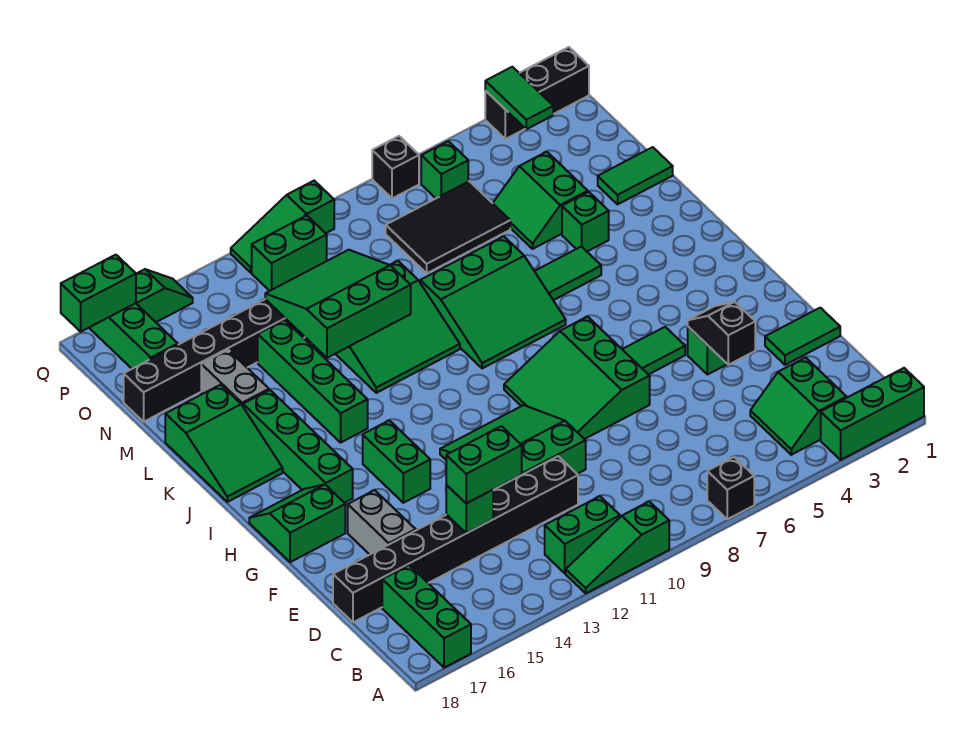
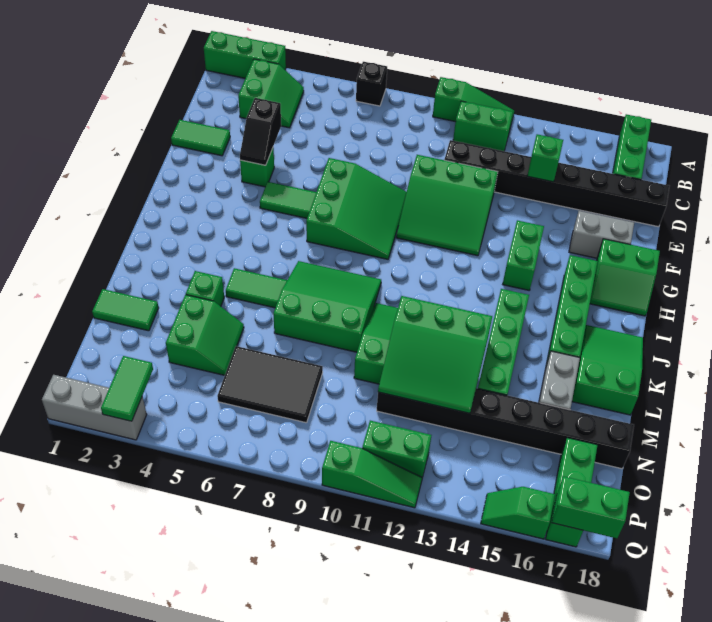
green 1x2 brick [446,426,522,503] -> none
grey 1x2 brick [348,490,416,554] -> grey 1x2 brick turned to [569,211,634,258]
green 1x1 brick [421,141,468,198] -> none
black 1x3 brick [485,47,589,139] -> grey 1x3 brick [42,375,147,440]
black 1x1 brick [372,136,419,198] -> none

